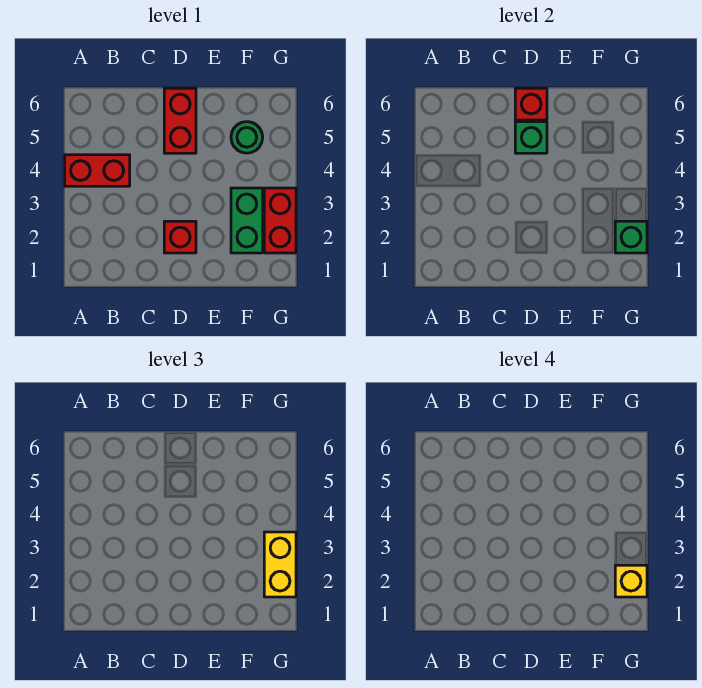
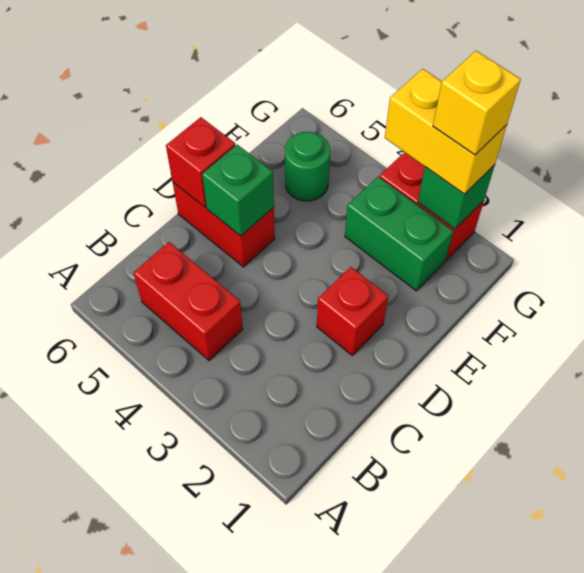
red 1x2 brick [65,155,130,186] -> red 1x2 brick turned to [133,242,243,361]

